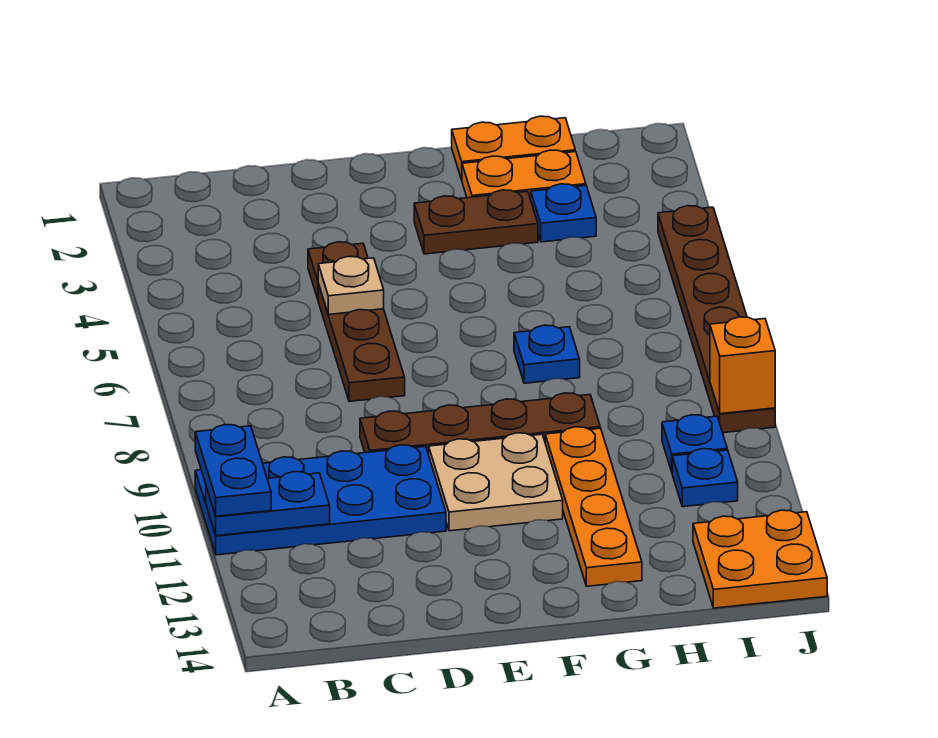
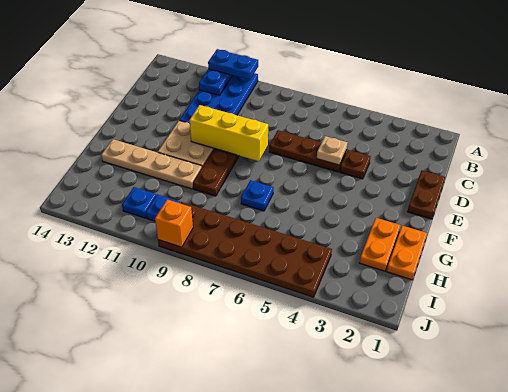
none -> yellow 1x3 brick [189,105,268,161]
brown 1x2 plate [414,190,538,254] -> brown 1x2 plate moved to [408,170,445,219]
orange 1x4 plate [545,427,642,586] -> tan 1x4 plate [101,139,202,189]
blue 1x1 plate [531,184,596,242] -> none
orange 2x2 plate [693,510,827,608] -> none
brown 1x6 plate [658,206,775,433] -> brown 2x6 plate [158,202,332,297]

